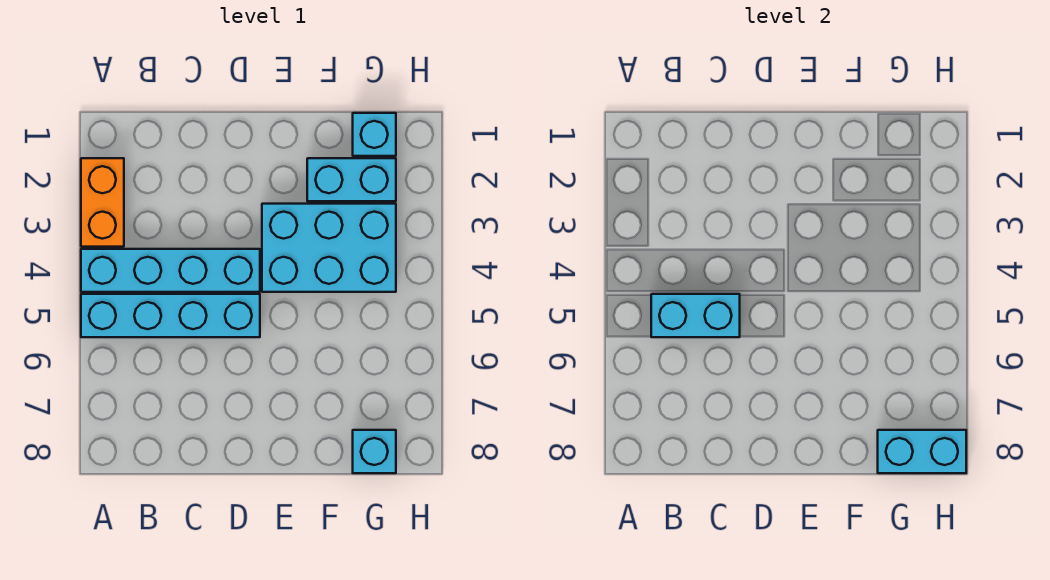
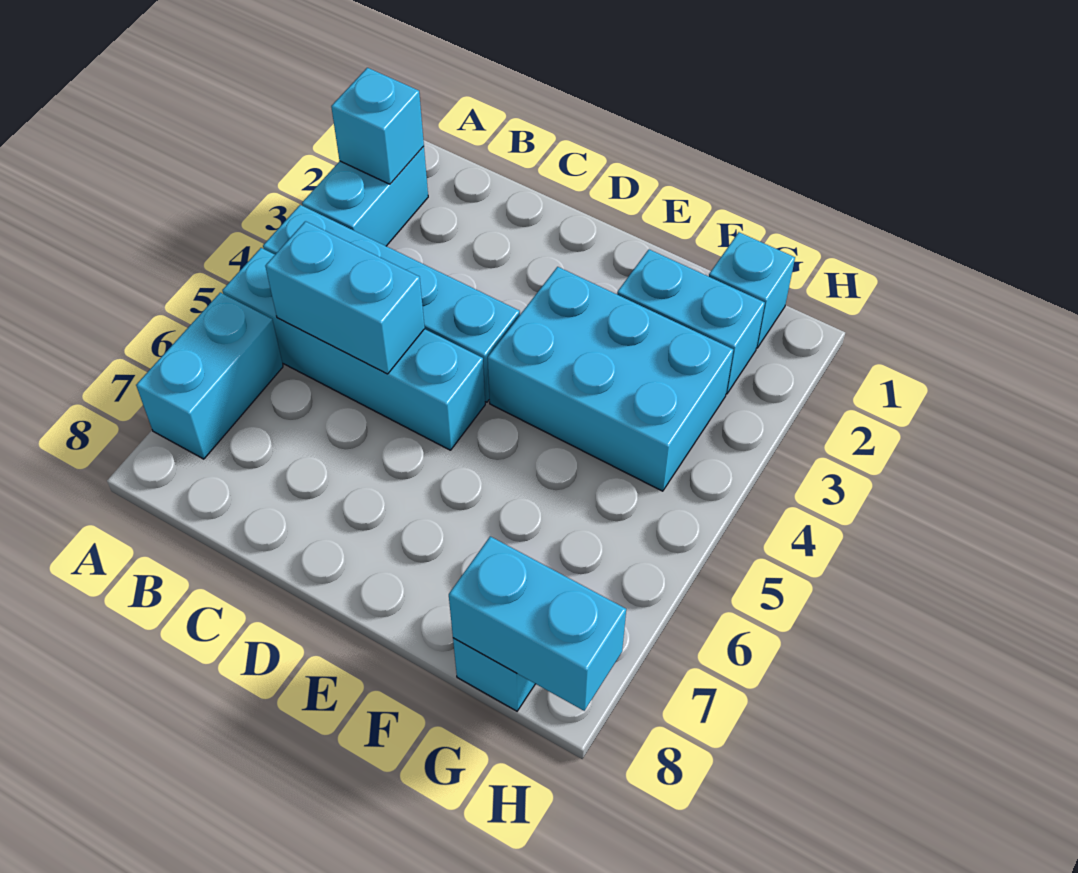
orange 1x2 brick [81,158,124,247] -> cyan 1x2 brick [302,146,428,246]
none -> cyan 1x1 brick [331,68,424,184]
none -> cyan 1x2 brick [136,292,283,459]

